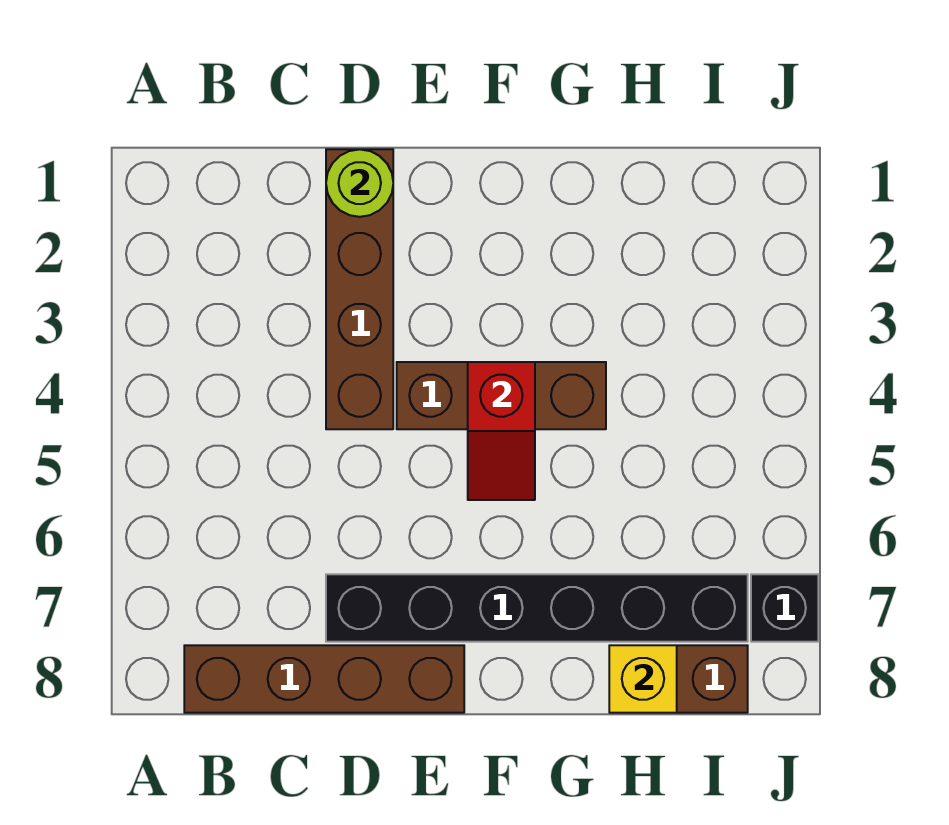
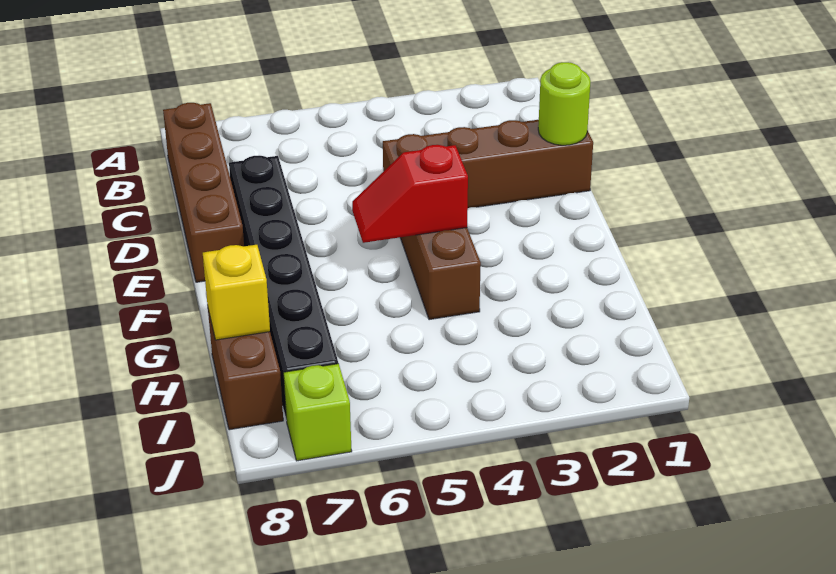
black 1x1 brick [751,574,818,642] -> lime 1x1 brick [284,364,352,461]

